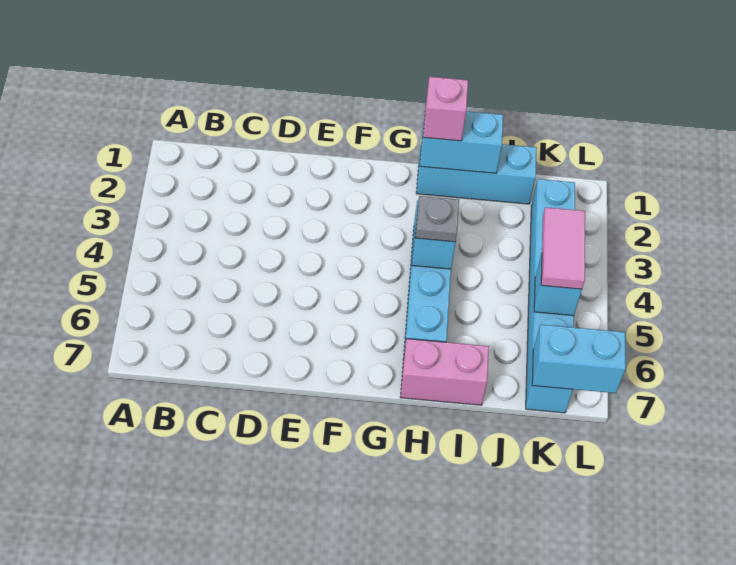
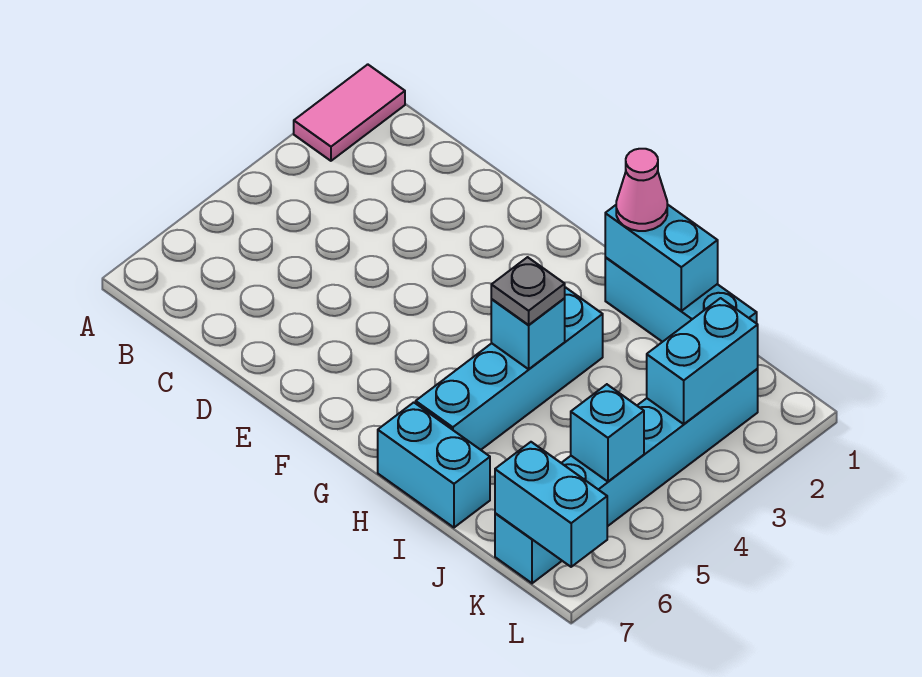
pink 1x1 brick [423,77,468,141] -> pink 1x1 cone [616,149,667,231]
pink 1x2 brick [400,339,489,405] -> cyan 1x2 brick [378,402,490,527]
none -> cyan 1x2 brick [647,298,758,424]
pink 1x2 tile [541,207,585,289] -> pink 1x2 tile moved to [294,64,405,161]

